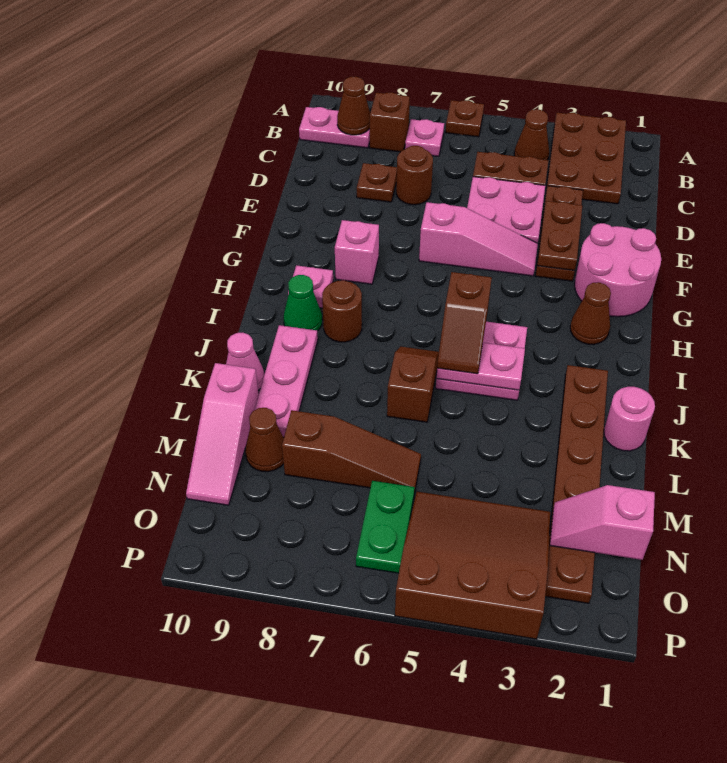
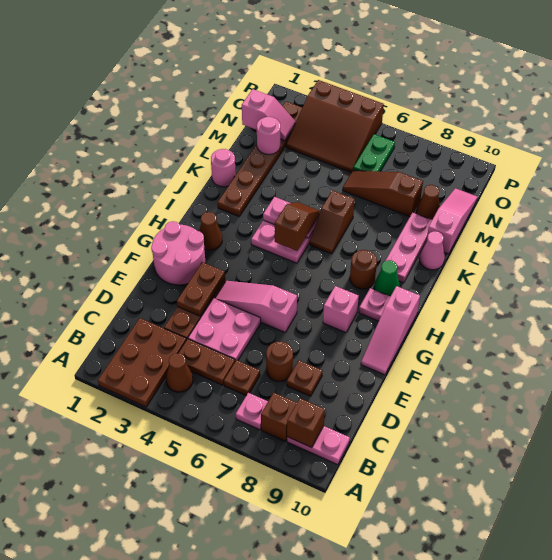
brown 1x1 plate [446,100,484,137] -> brown 1x1 plate moved to [224,360,260,395]
brown 1x1 cone [337,77,370,135] -> brown 1x1 brick [287,398,325,448]
none -> pink 1x3 slope [361,286,420,375]
none -> pink 1x1 round brick [257,117,280,154]

